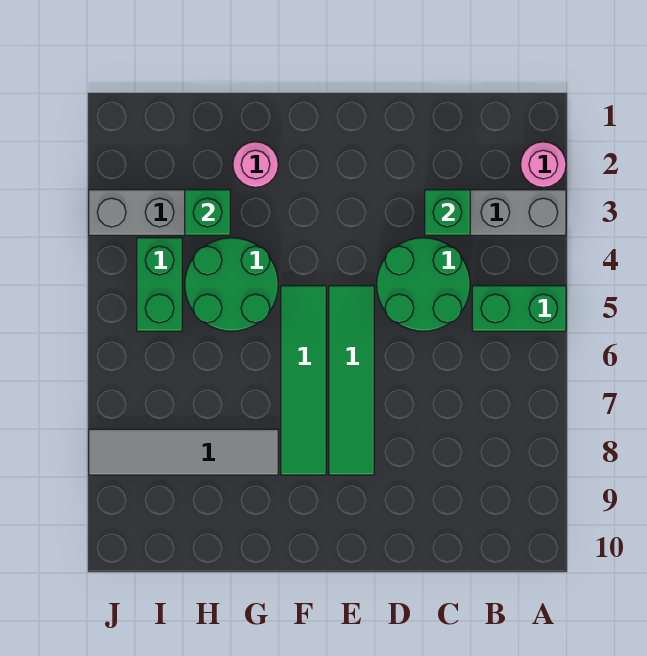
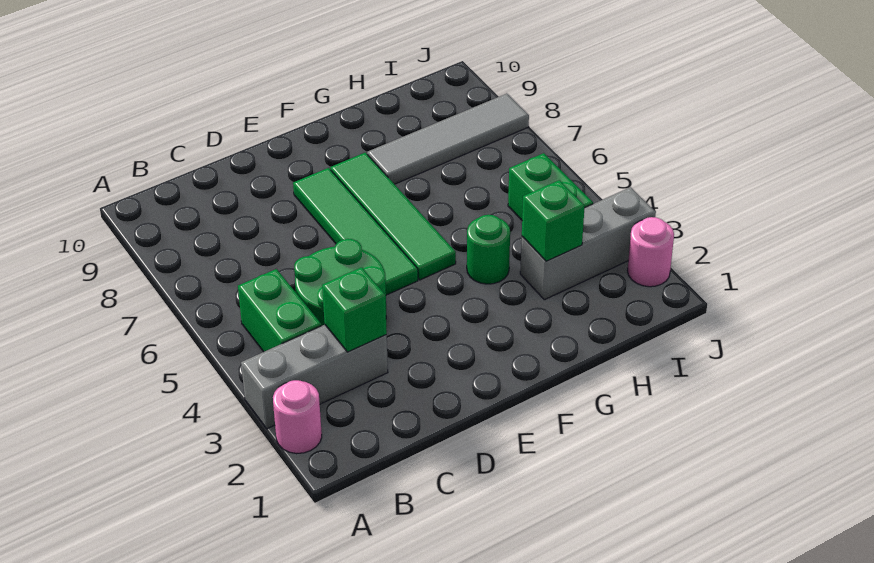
green 1x2 brick [472,286,566,331] -> green 1x2 brick turned to [238,269,322,352]
pink 1x1 round brick [233,142,278,187] -> pink 1x1 round brick moved to [628,217,674,287]
green 2x2 round brick [185,238,278,331] -> green 1x1 round brick [467,215,510,284]

